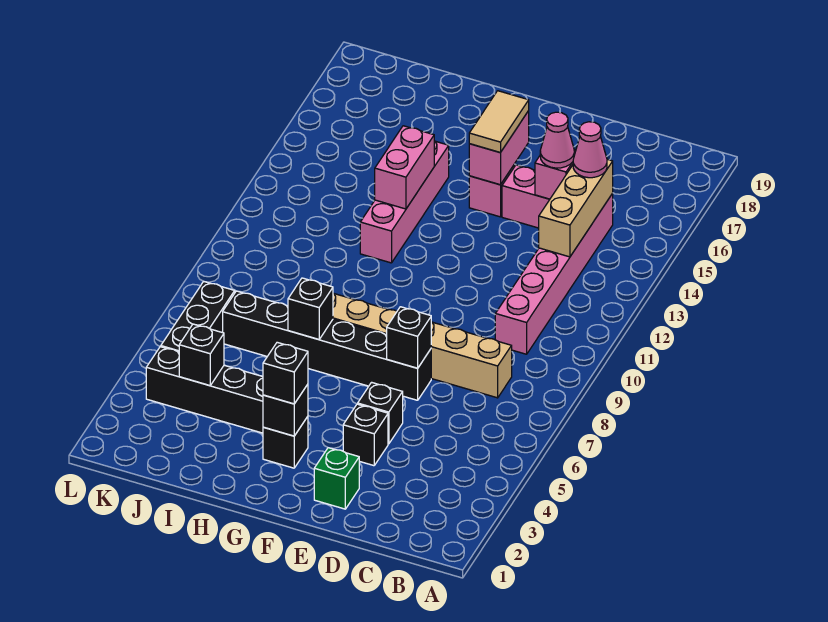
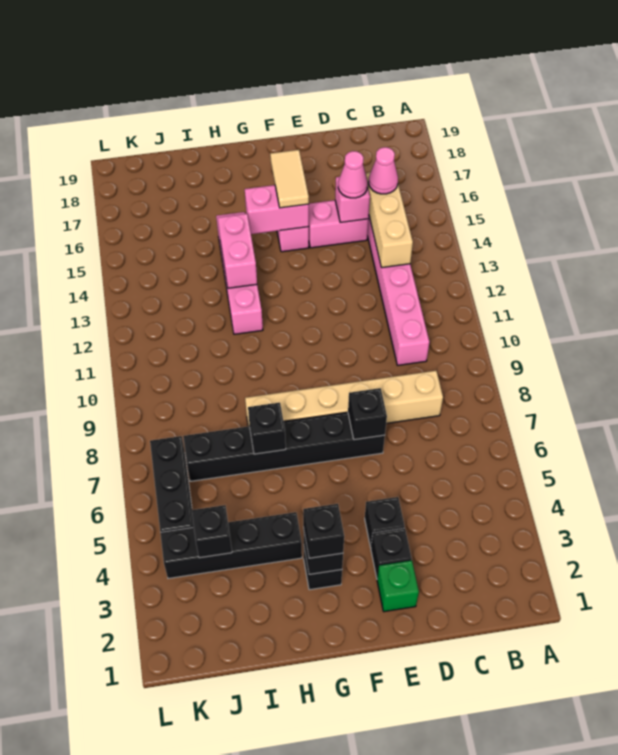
black 1x1 brick [358,382,403,444] -> black 1x1 brick moved to [371,528,412,578]
pink 1x2 brick [469,111,529,185] -> pink 1x2 brick turned to [245,185,309,234]

